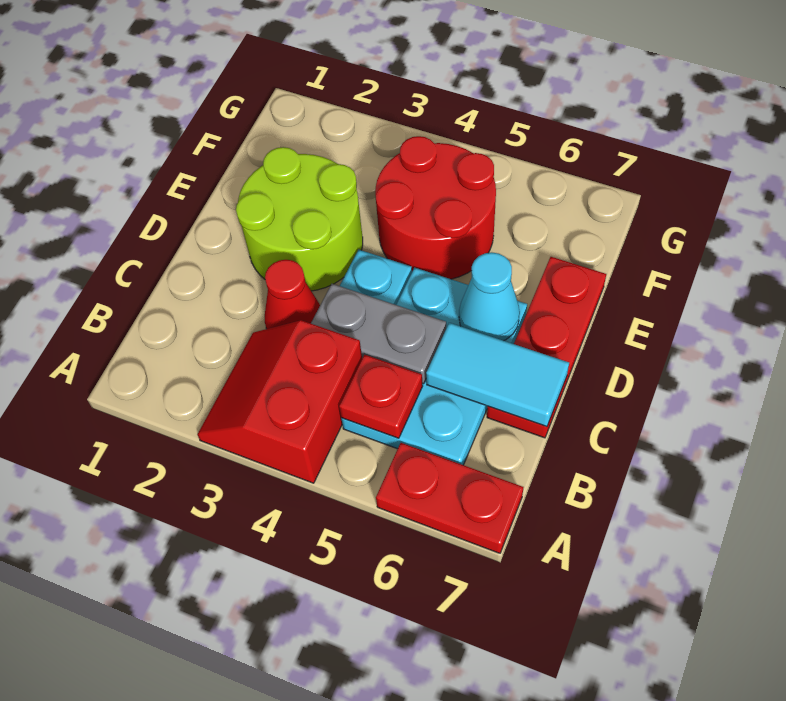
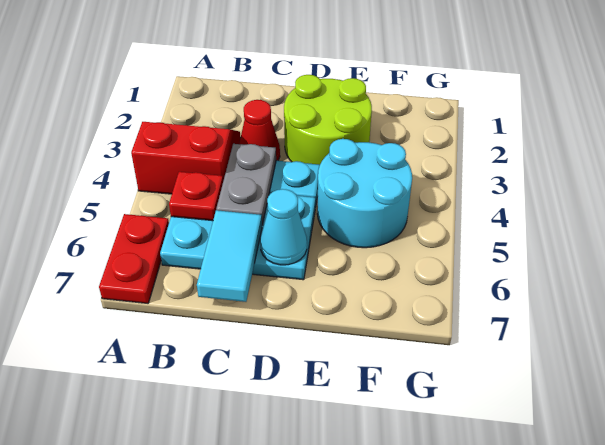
red 1x3 plate [487,257,606,438] -> none
red 2x2 round brick [375,136,496,279] -> cyan 2x2 round brick [317,139,412,248]

